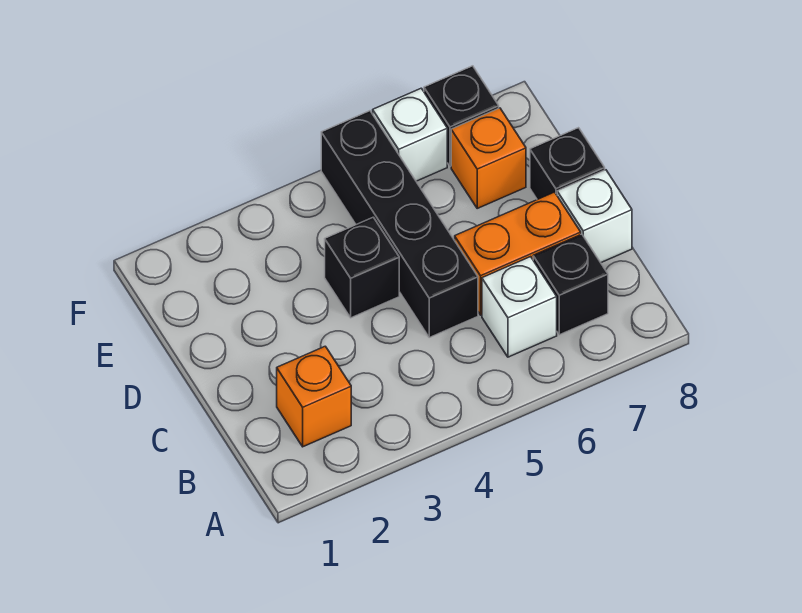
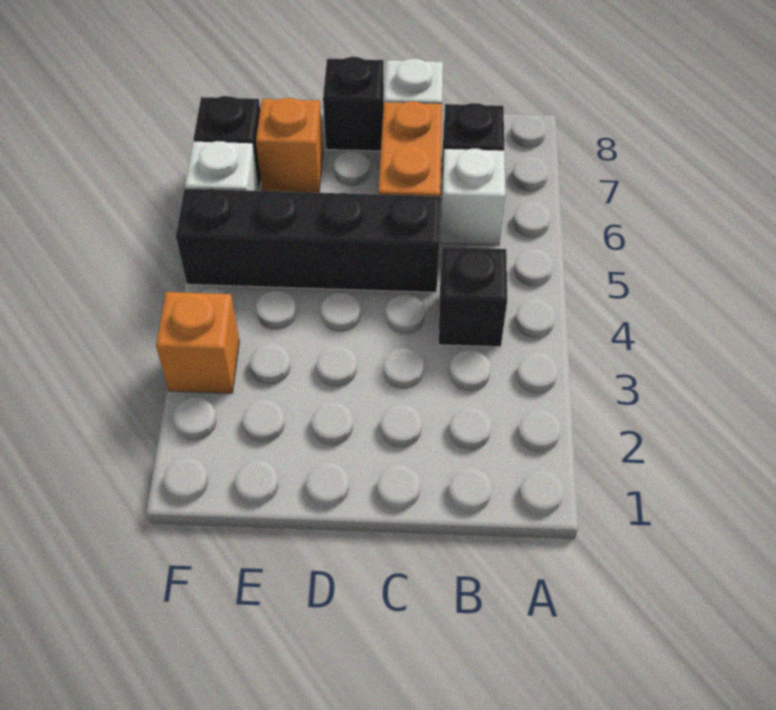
orange 1x1 brick [277,346,351,447] -> orange 1x1 brick moved to [156,292,239,393]
black 1x1 brick [325,217,399,318] -> black 1x1 brick moved to [439,247,507,347]

